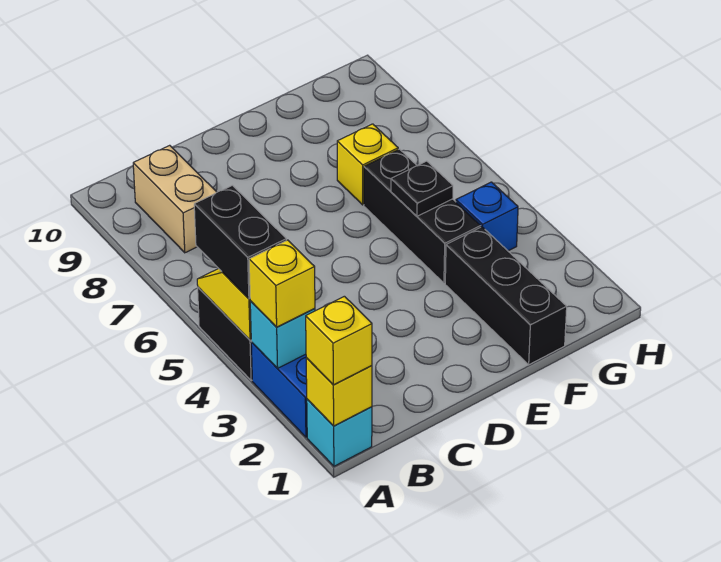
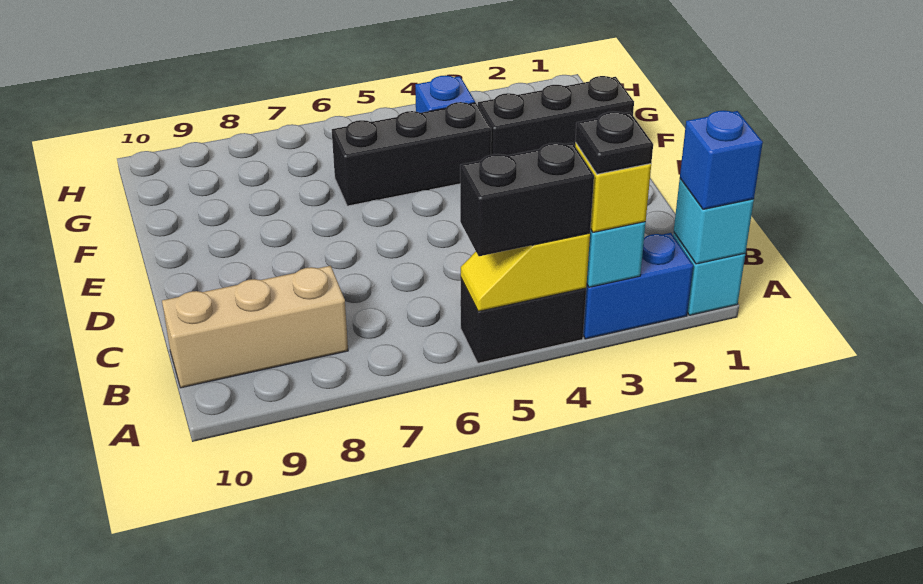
yellow 1x1 brick [306,358,372,426] -> cyan 1x1 brick [674,179,754,264]
yellow 1x1 brick [306,296,372,385] -> blue 1x1 brick [680,110,763,209]
tan 1x2 brick [133,145,217,253] -> tan 1x3 brick [162,266,348,388]
black 1x1 plate [391,161,453,216] -> black 1x1 plate moved to [575,112,653,174]
yellow 1x1 brick [337,124,398,205] -> none

